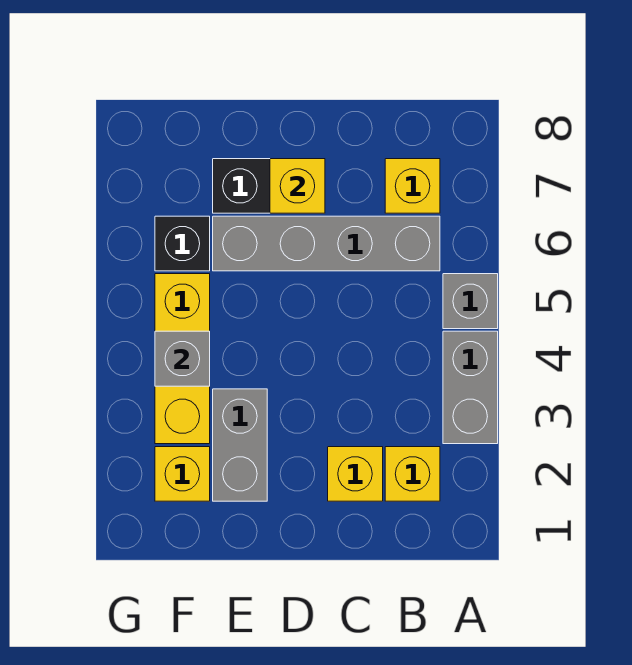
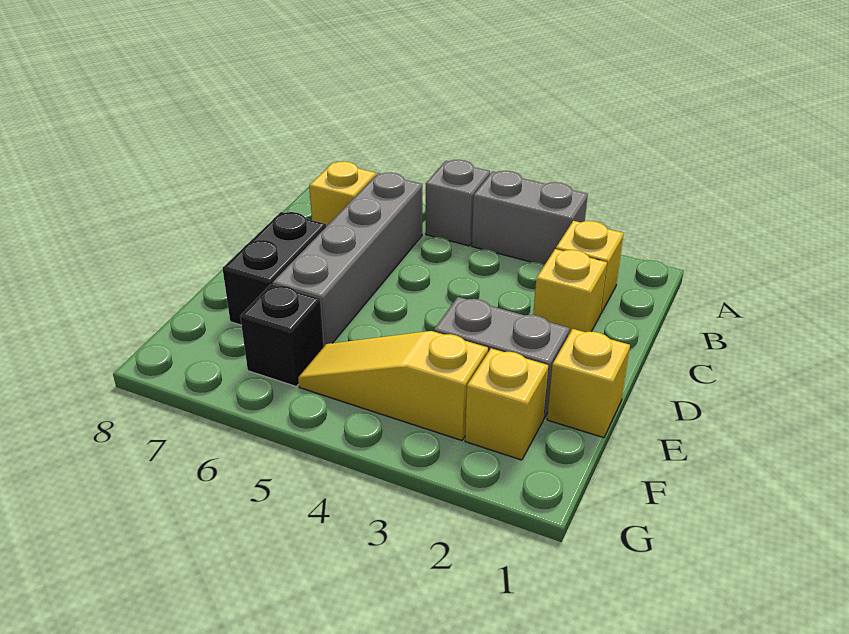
yellow 1x1 brick [270,159,325,213] -> yellow 1x1 brick moved to [547,329,630,438]
yellow 1x3 brick [155,274,210,444] -> yellow 1x3 slope [298,331,488,440]
grey 1x1 brick [155,331,210,386] -> none

